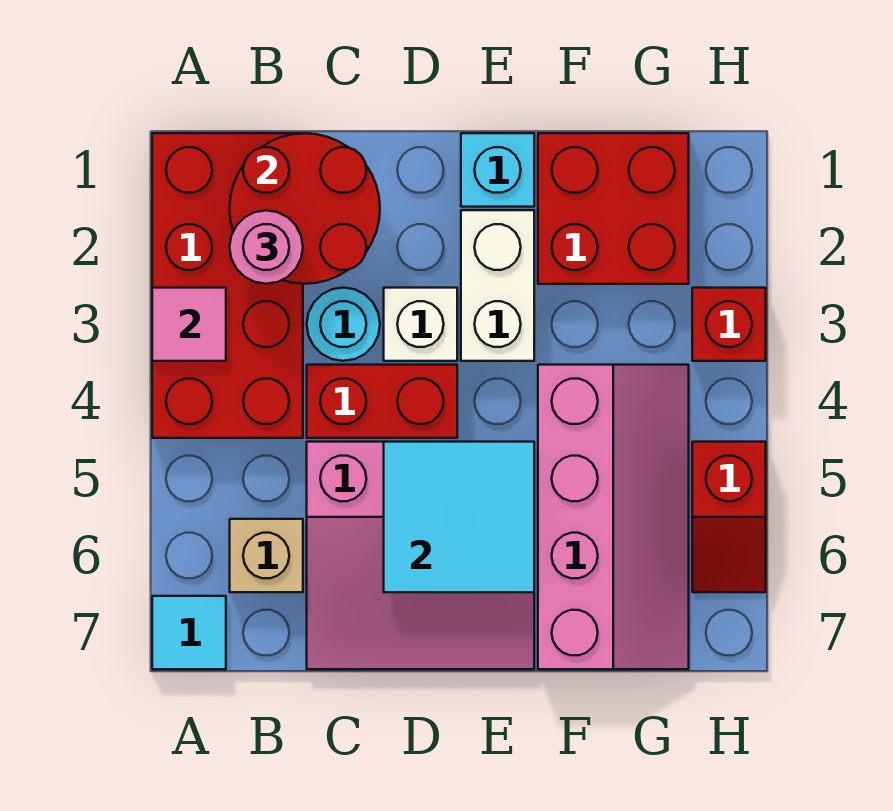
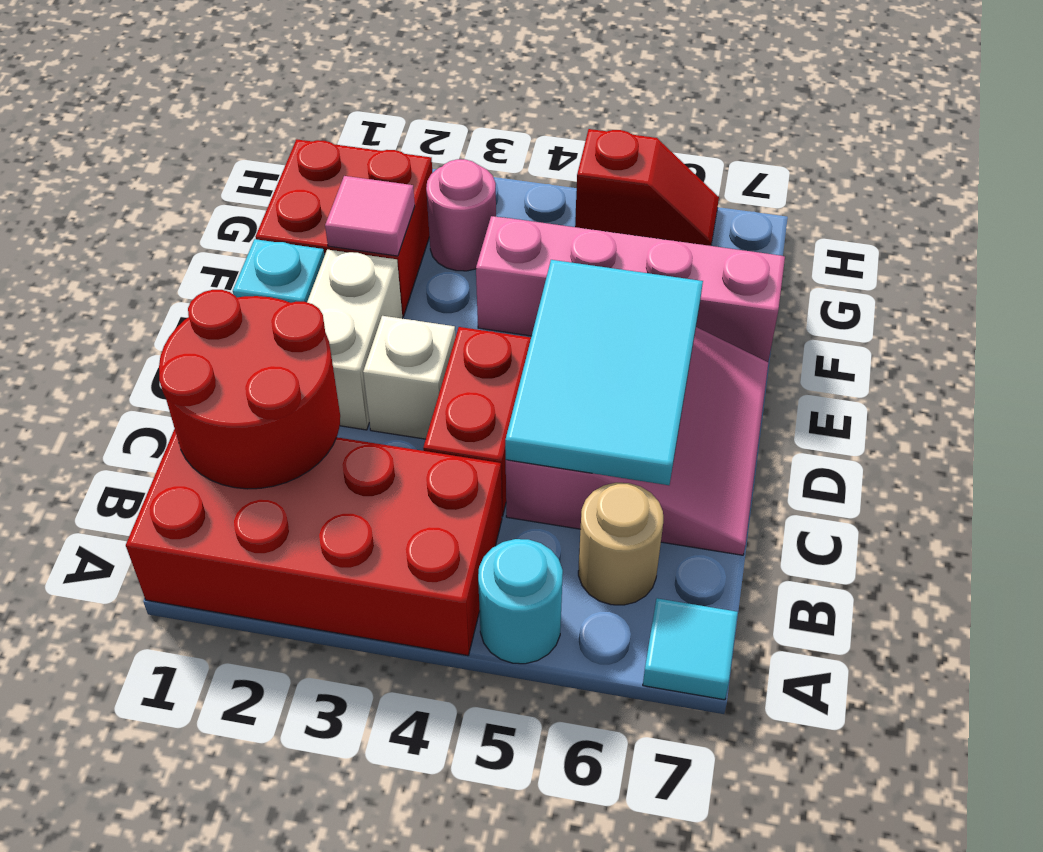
pink 1x1 tile [152,288,226,361] -> pink 1x1 tile moved to [325,176,415,256]
pink 1x1 round brick [230,210,303,284] -> pink 1x1 round brick moved to [426,159,496,271]
tan 1x1 brick [230,519,303,592] -> tan 1x1 round brick [578,483,663,605]
cyan 1x1 round brick [307,288,380,361] -> cyan 1x1 round brick moved to [478,539,563,664]
cyan 2x2 tile [384,442,534,592] -> cyan 2x3 tile [505,260,703,485]
white 1x2 brick [461,210,534,361] -> white 1x2 brick turned to [307,250,403,430]
red 1x1 brick [692,288,766,361] -> none

